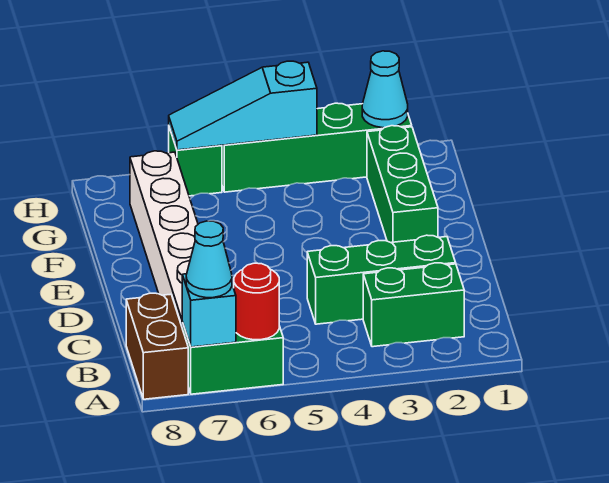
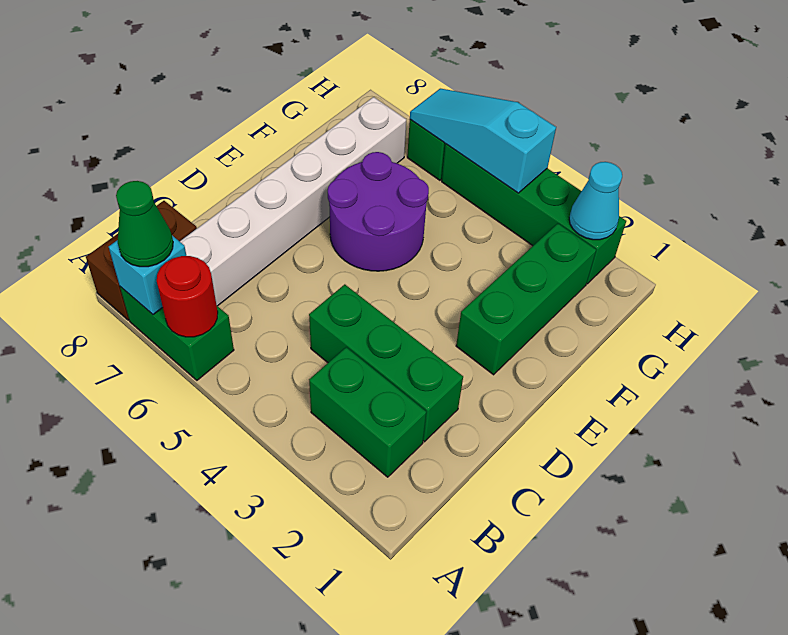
cyan 1x1 cone [186,221,232,298] -> green 1x1 cone [116,181,173,267]
none -> purple 2x2 round brick [328,152,429,271]

